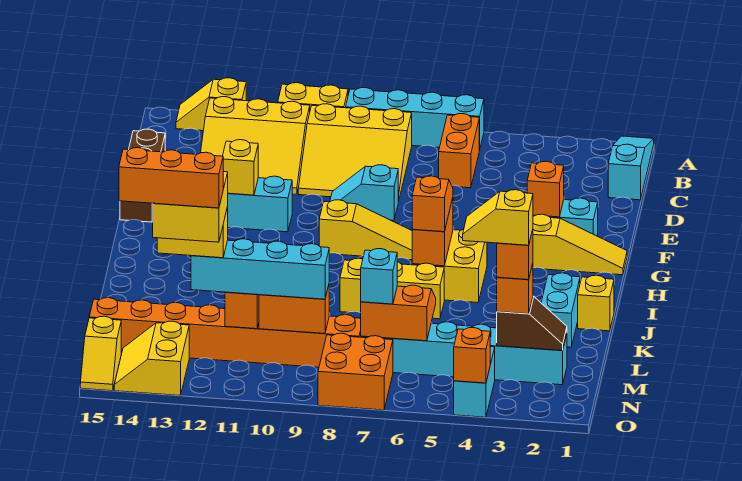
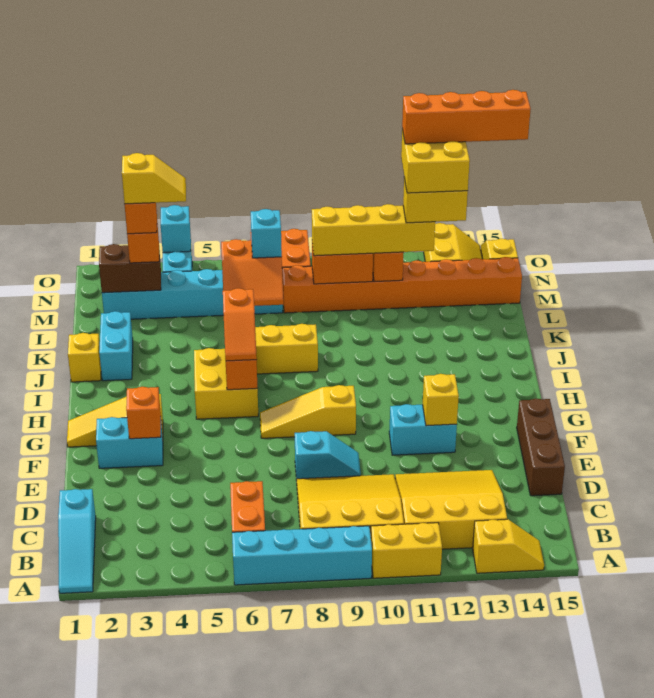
brown 1x2 slope [497,296,567,351] -> brown 1x2 brick [99,244,161,293]
cyan 1x4 brick [191,239,329,299] -> yellow 1x4 brick [312,204,435,256]
orange 1x3 brick [119,148,223,208] -> orange 1x4 brick [402,90,531,144]
orange 1x1 brick [454,328,490,383] -> cyan 1x1 brick [161,205,191,253]

